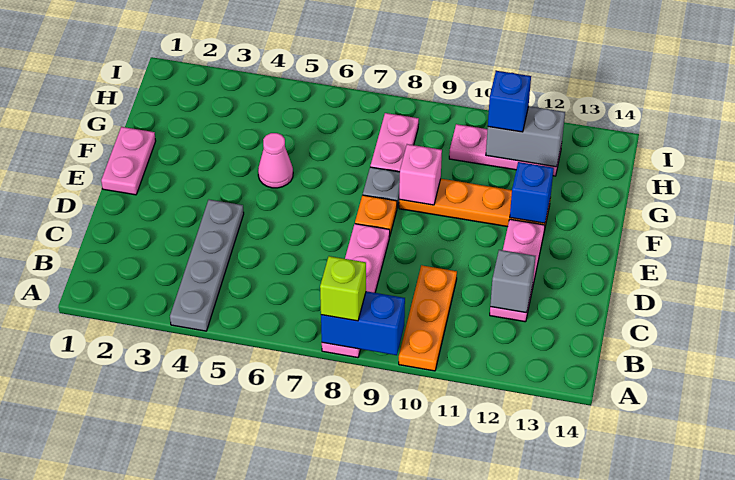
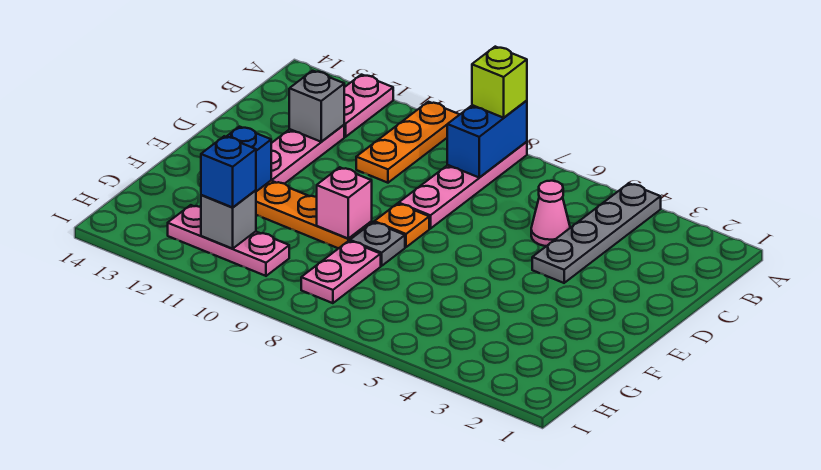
blue 1x2 brick [321,291,405,355] -> blue 1x2 brick turned to [447,101,527,178]
pink 1x2 plate [101,127,156,195] -> pink 1x2 plate moved to [344,75,393,137]
pink 1x1 cone [258,133,293,188] -> pink 1x1 cone moved to [531,181,570,246]
grey 1x2 brick [486,106,565,167] -> grey 1x1 brick [201,190,256,249]

